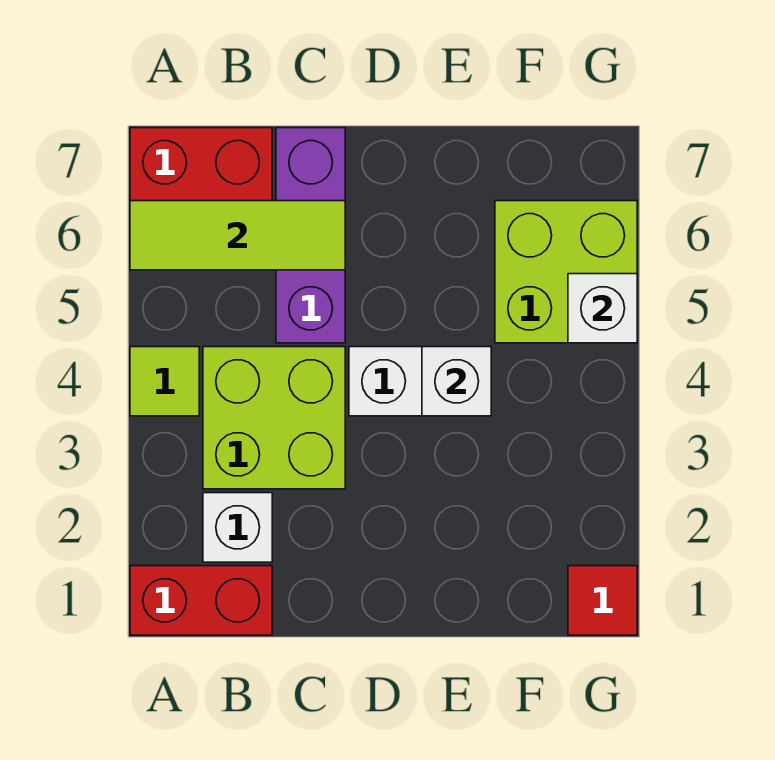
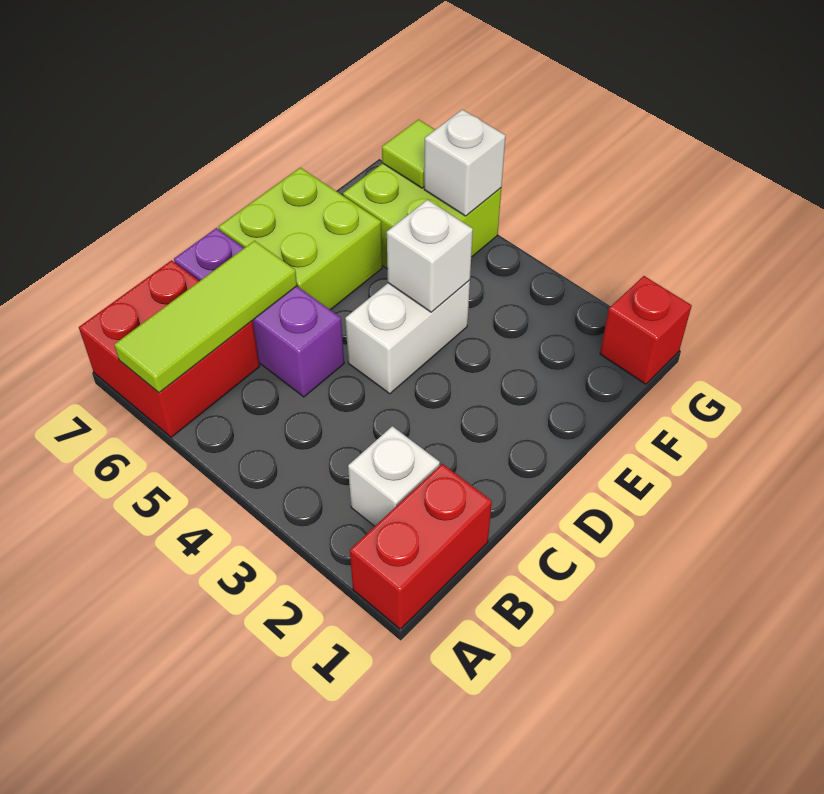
lime 1x1 tile [130,347,199,416] -> lime 1x1 tile moved to [382,120,435,188]
lime 2x2 brick [203,347,345,489] -> lime 2x2 brick moved to [219,168,382,310]
red 1x1 tile [568,566,637,635] -> red 1x1 brick [600,276,692,384]

